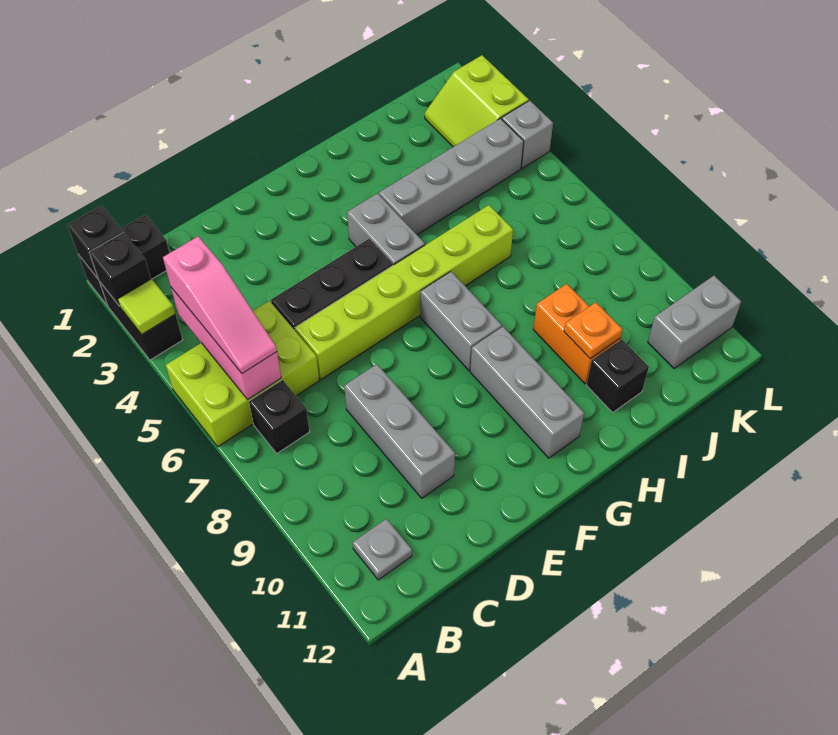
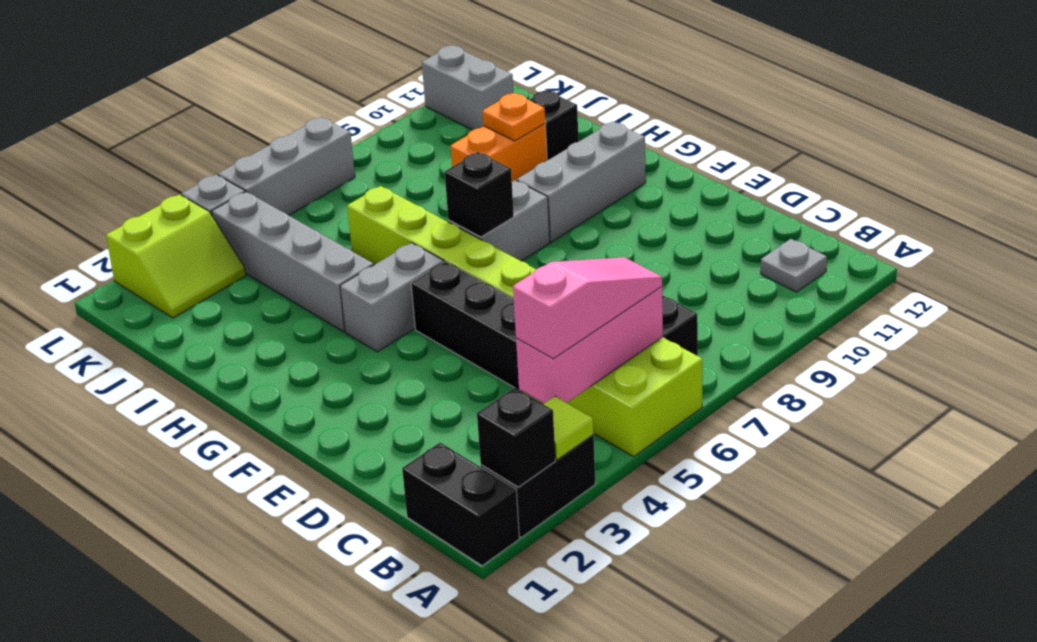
black 1x1 brick [68,205,123,279] -> black 1x1 brick moved to [445,152,514,237]
grey 1x3 brick [344,364,455,498] -> grey 1x3 brick moved to [218,117,355,215]

